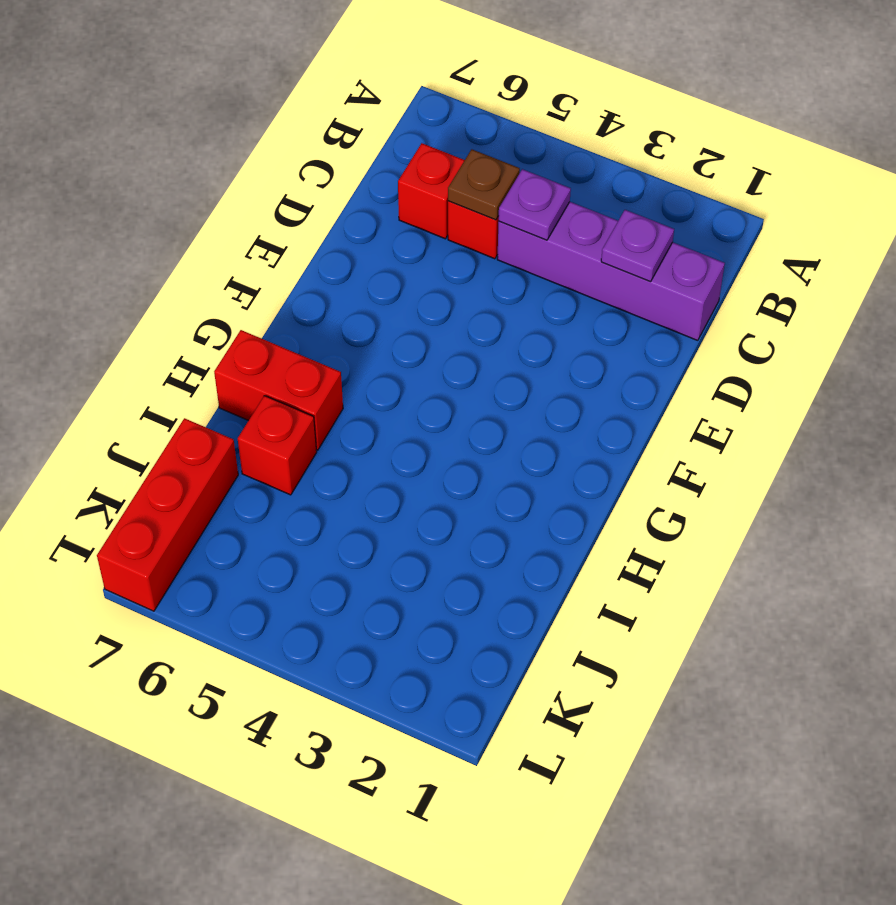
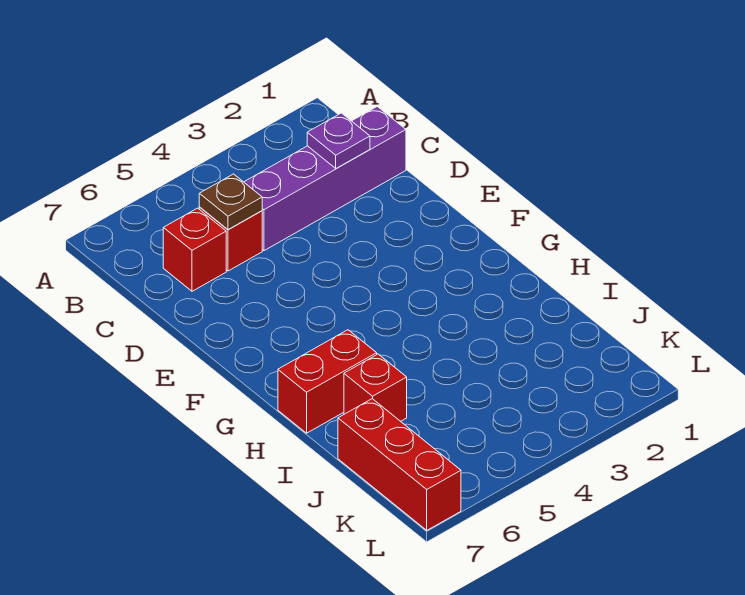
purple 1x1 plate [498,169,571,240] -> none

